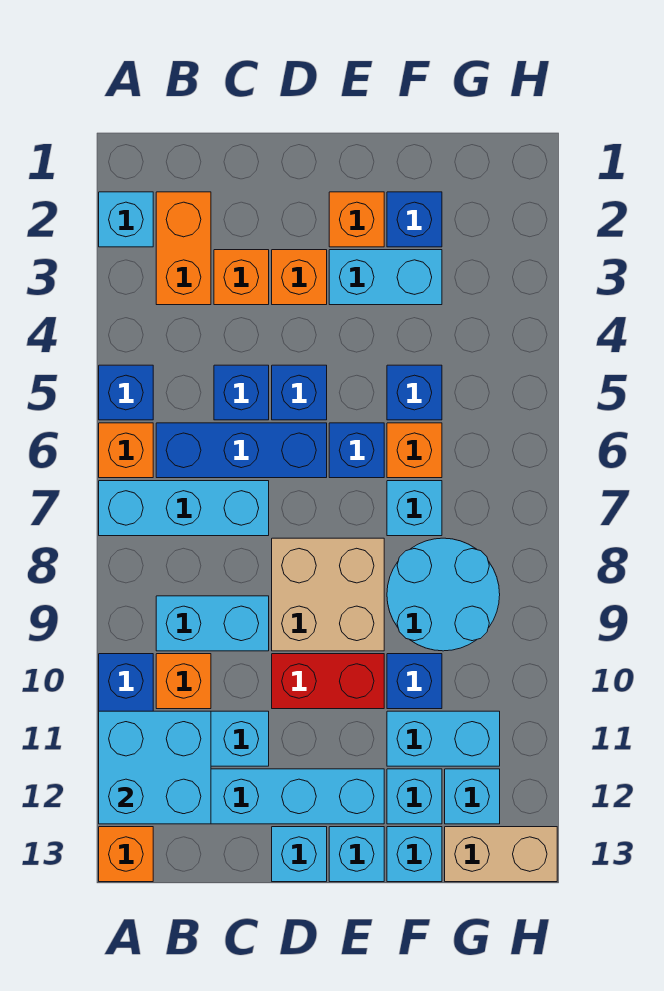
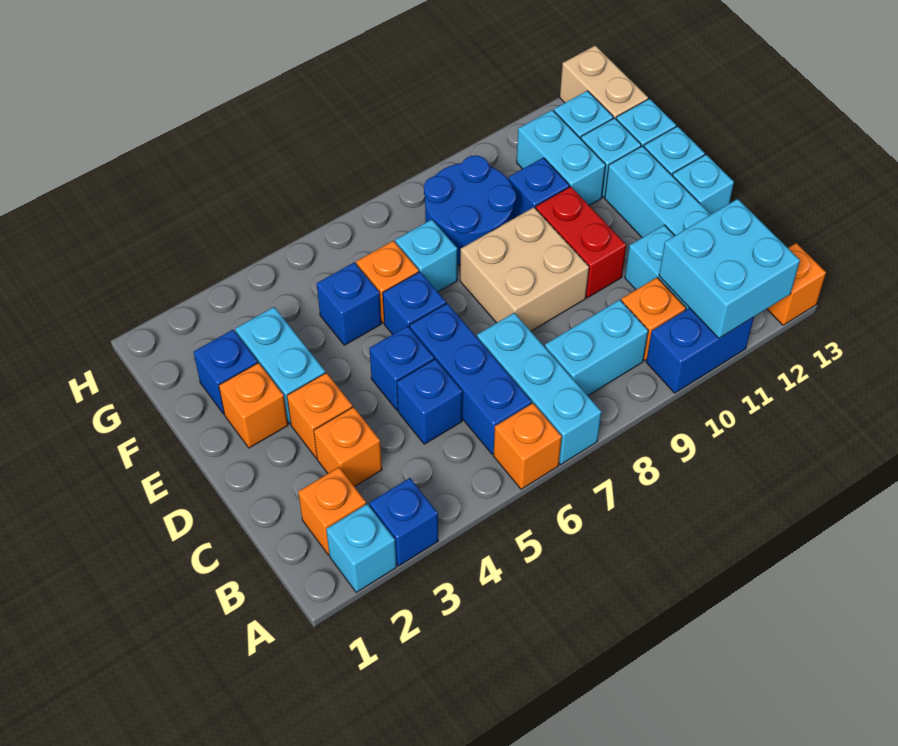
blue 1x1 brick [99,365,153,420] -> blue 1x1 brick moved to [370,478,438,566]
orange 1x2 brick [156,192,211,305] -> orange 1x1 brick [298,467,366,555]
cyan 1x2 brick [156,596,269,651] -> cyan 1x2 brick turned to [545,300,648,396]
cyan 2x2 round brick [387,538,500,651] -> blue 2x2 round brick [424,155,516,265]

